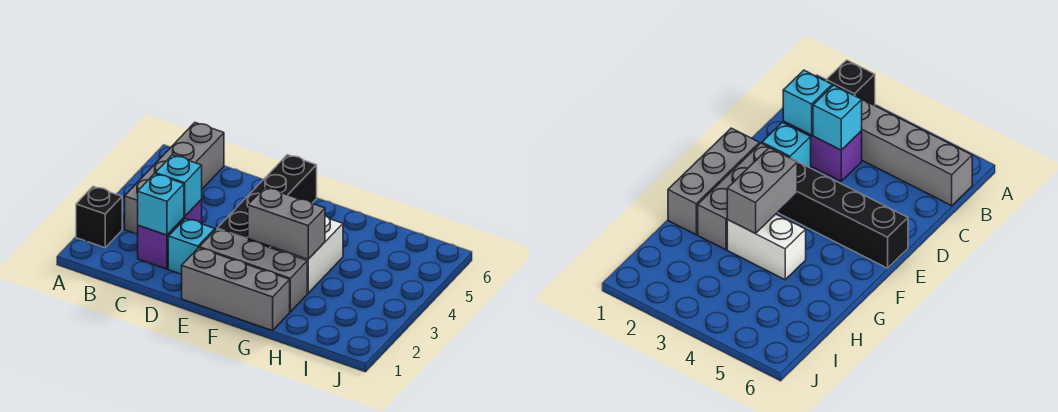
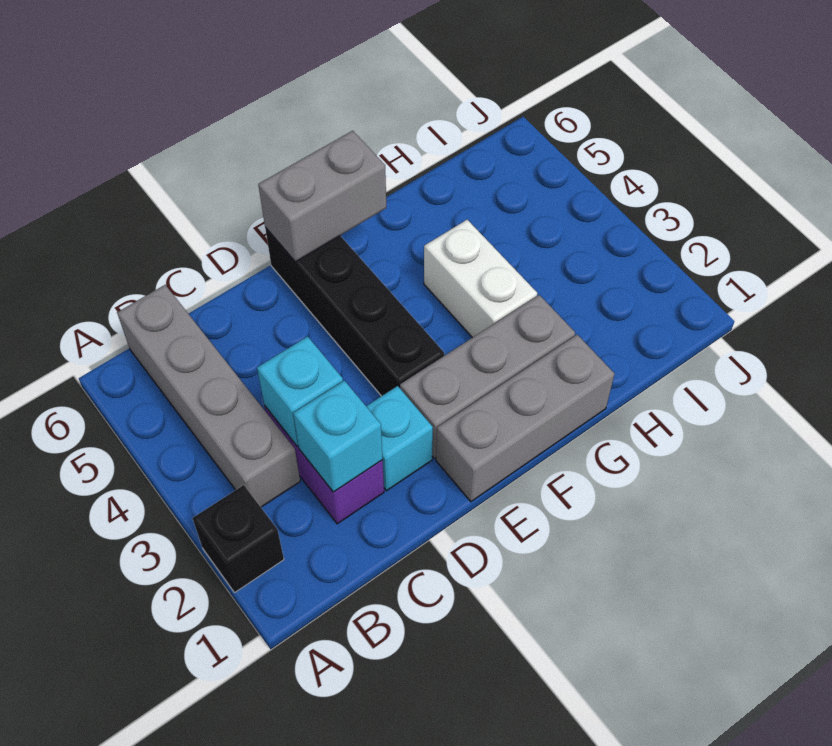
grey 1x2 brick [248,187,325,259] -> grey 1x2 brick moved to [258,131,386,262]

